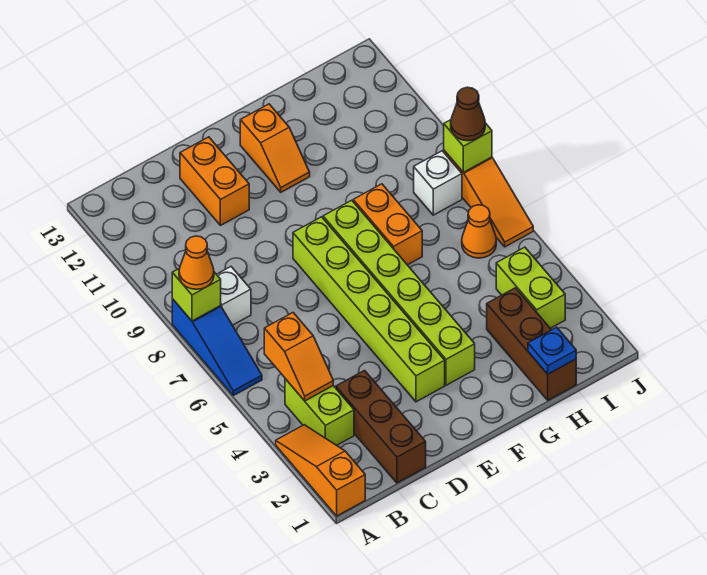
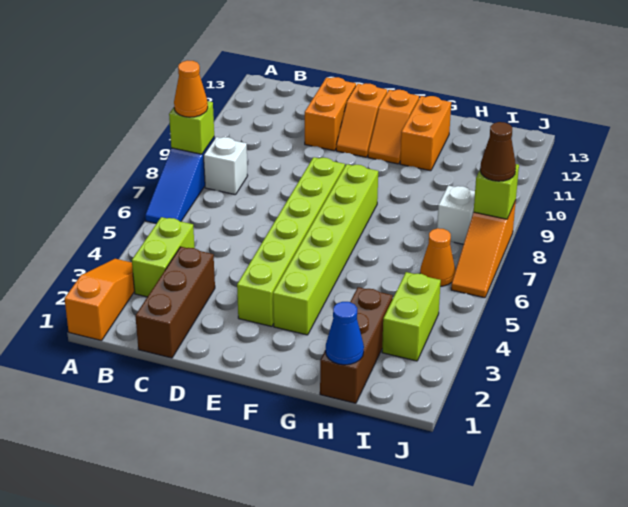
orange 1x2 slope [264,313,333,401] -> orange 1x2 slope moved to [336,83,387,157]
orange 1x2 brick [353,184,422,265] -> orange 1x2 brick moved to [400,96,451,171]
blue 1x1 plate [528,327,576,374] -> blue 1x1 cone [326,302,364,365]

